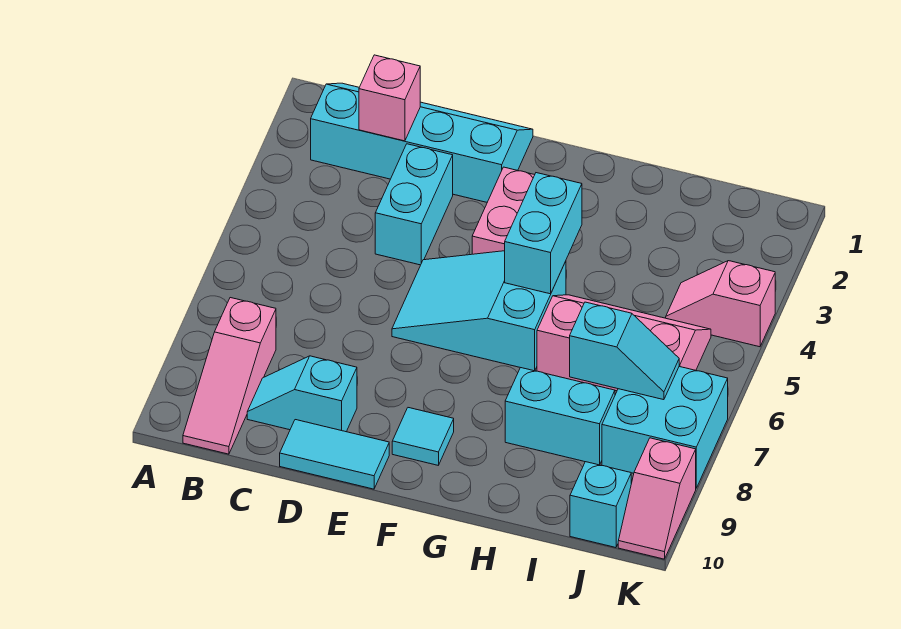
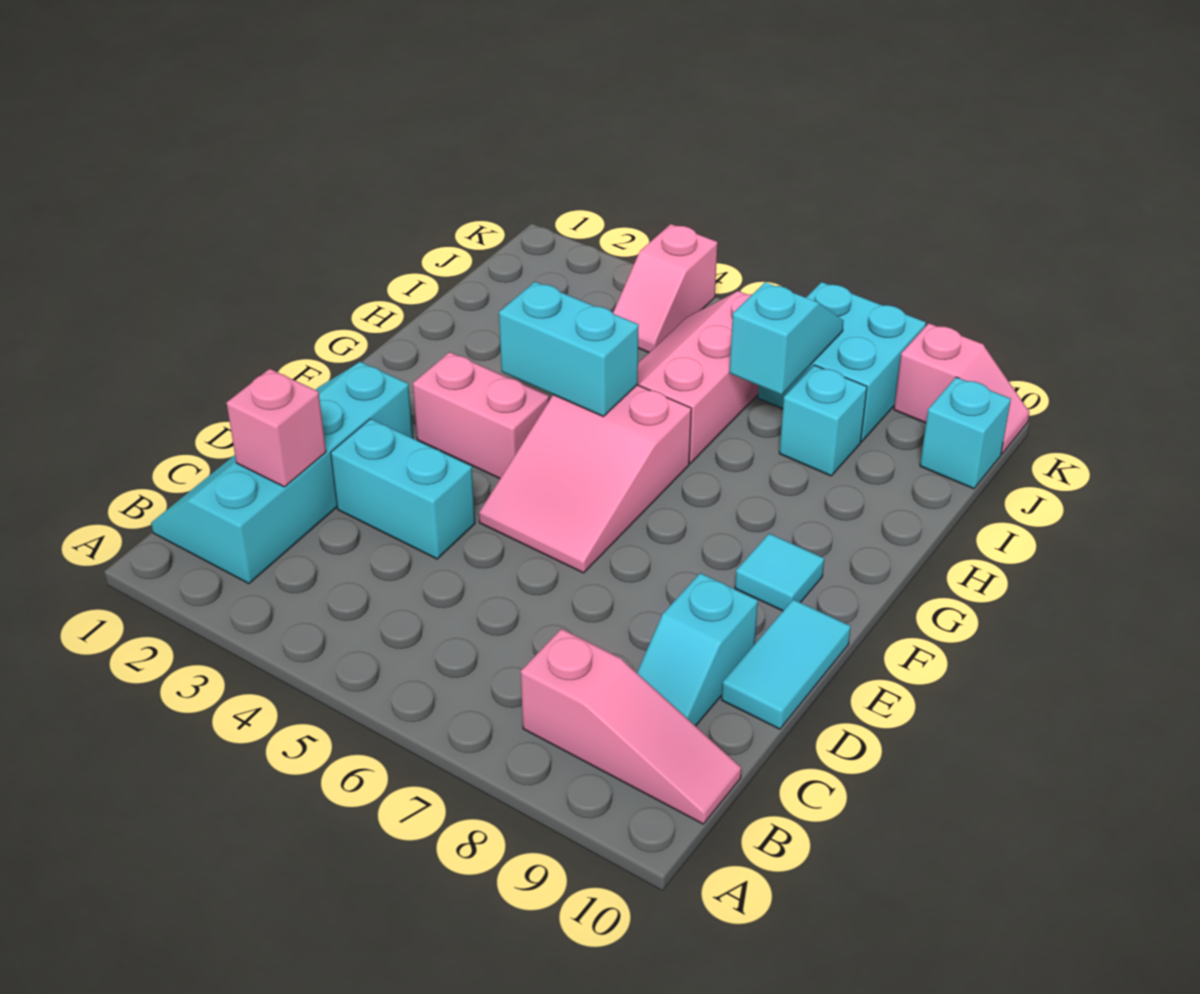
cyan 2x3 slope [392,251,566,371] -> pink 2x3 slope [479,385,691,573]
cyan 1x2 brick [505,368,615,465] -> cyan 1x1 brick [779,365,867,476]

